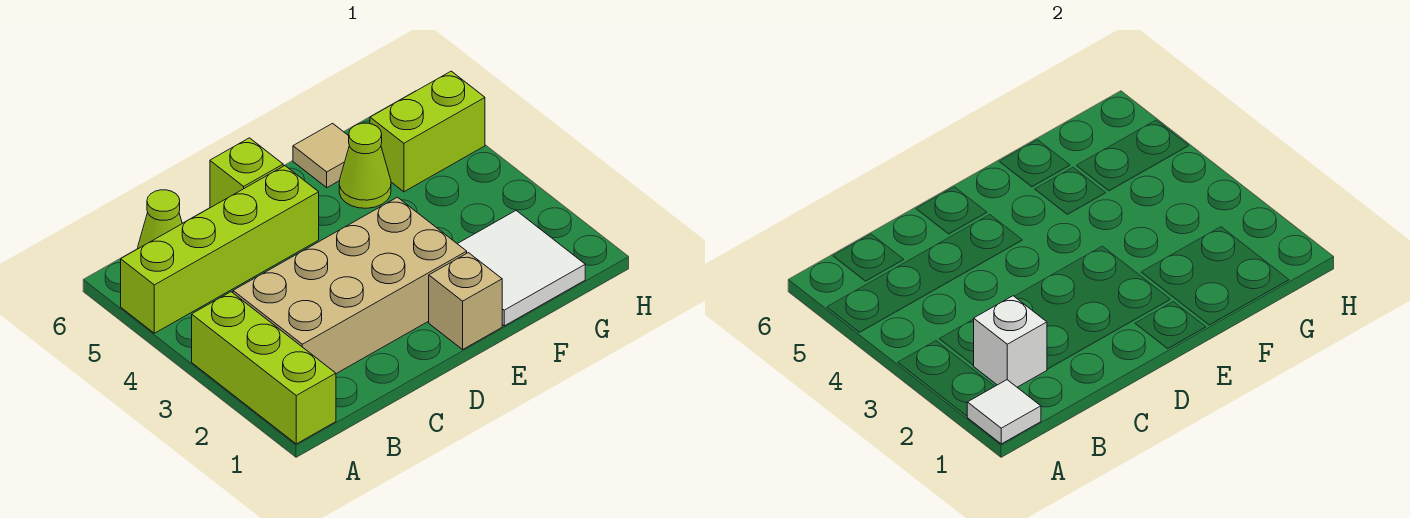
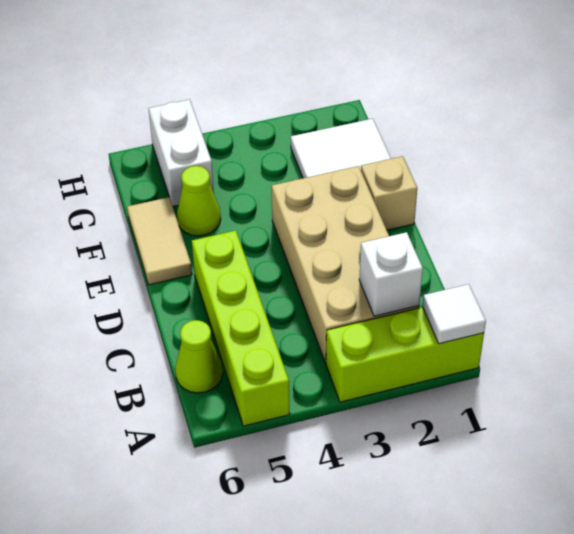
lime 1x1 brick [210,138,283,208] -> none
tan 1x1 tile [293,123,349,188] -> tan 1x2 tile [127,197,192,285]
lime 1x2 brick [370,71,485,192] -> white 1x2 brick [148,99,214,206]

